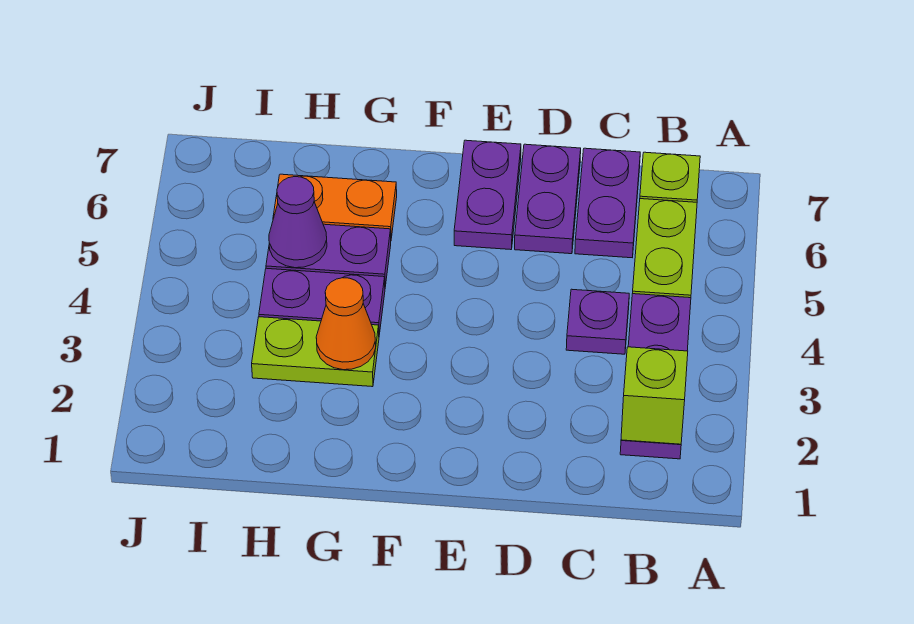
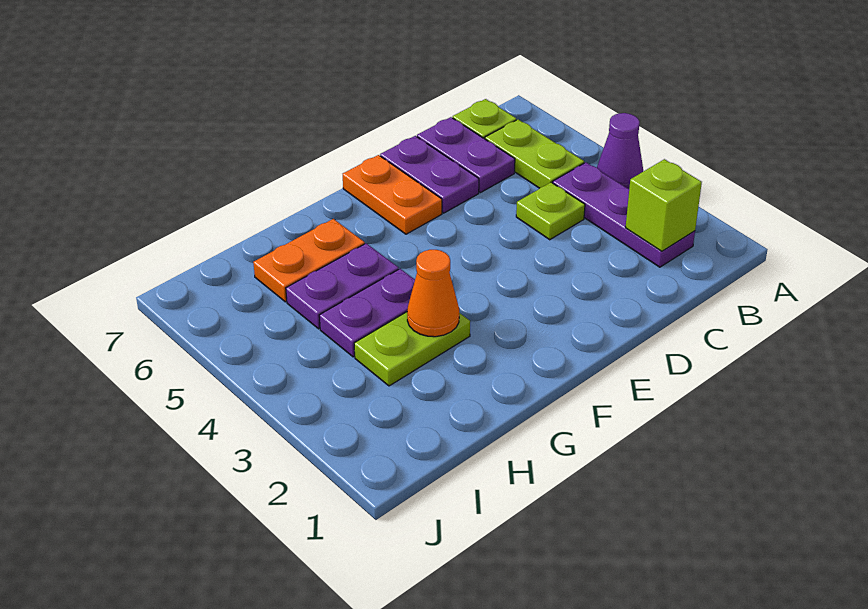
purple 1x1 plate [566,289,629,354] -> lime 1x1 plate [516,182,585,240]
purple 1x2 plate [454,140,521,250] -> orange 1x2 plate [343,155,442,234]
purple 1x1 cone [269,177,327,268] -> purple 1x1 cone moved to [597,113,643,189]

